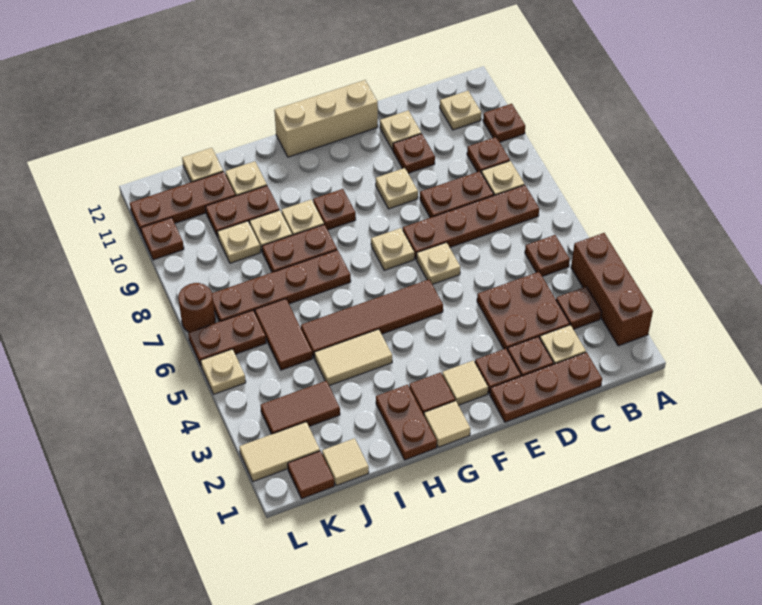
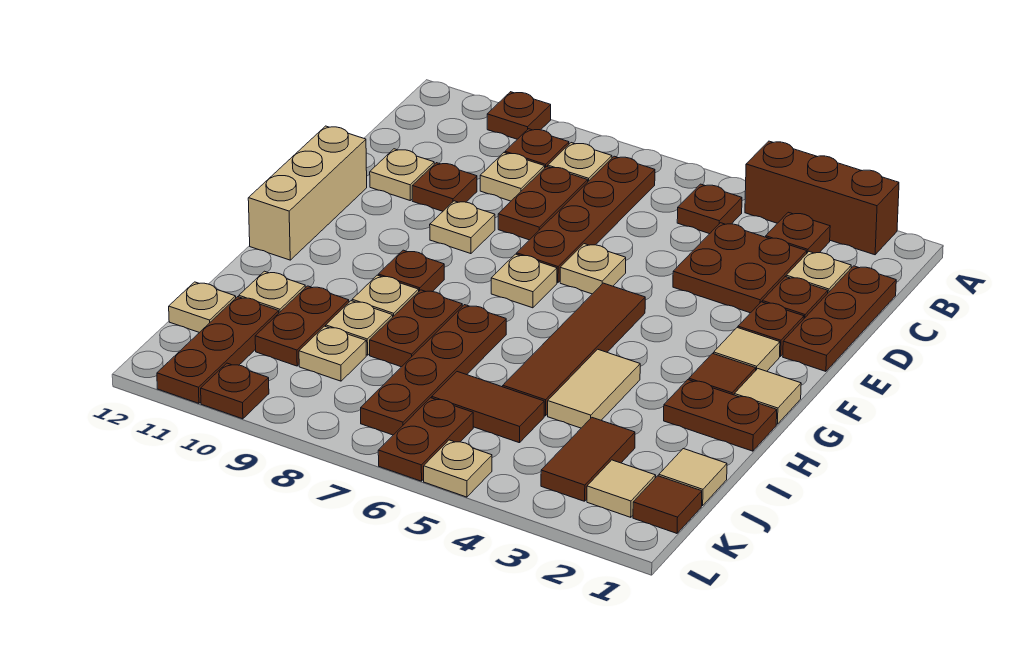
tan 1x1 plate [440,91,481,130] -> tan 1x1 plate moved to [480,153,545,201]
tan 1x2 tile [239,422,320,482] -> tan 1x1 tile [587,460,656,517]
brown 1x1 round brick [178,283,215,332] -> none

